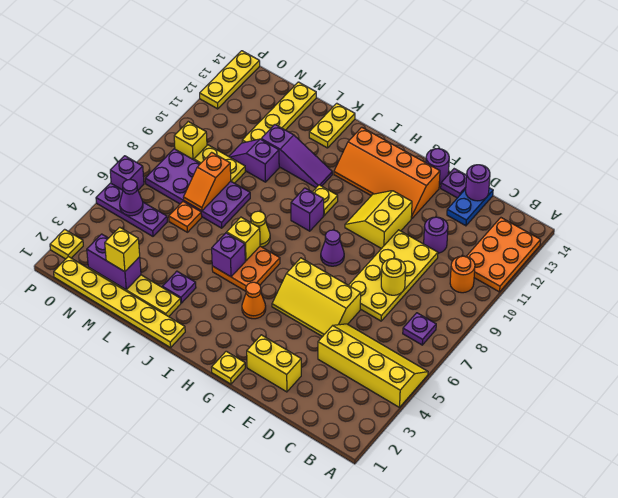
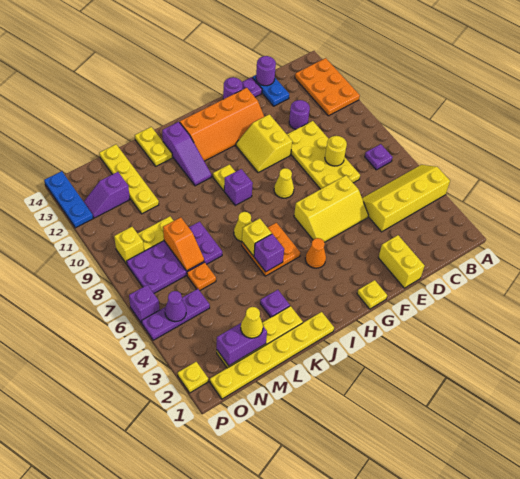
orange 1x1 round brick [450,256,475,293] -> none
yellow 1x2 brick [247,335,301,392] -> yellow 1x2 brick turned to [378,235,425,288]
purple 1x1 cone [321,230,344,266] -> yellow 1x1 cone [274,168,294,198]
purple 1x3 slope [261,125,332,187] -> purple 1x3 slope turned to [162,122,212,186]
purple 1x2 slope [229,139,279,182] -> purple 1x2 slope moved to [84,172,130,218]
yellow 1x1 brick [105,227,140,272] -> yellow 1x1 cone [241,307,263,338]
yellow 1x3 plate [200,51,260,109] -> blue 1x3 plate [44,171,93,228]

